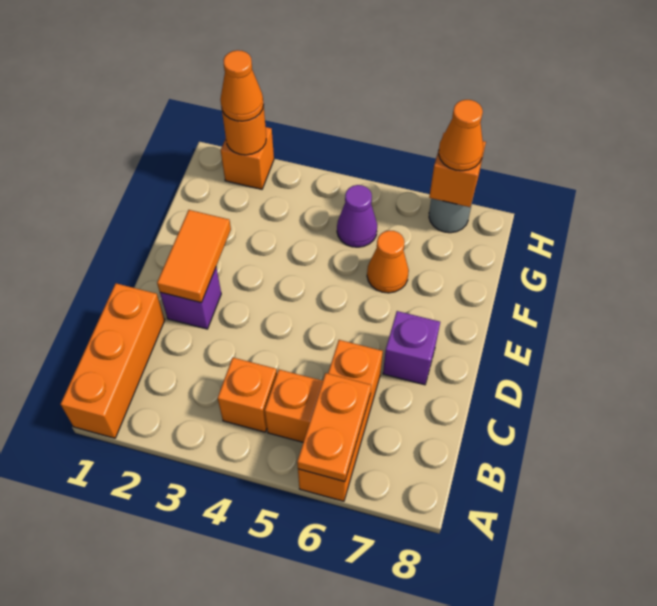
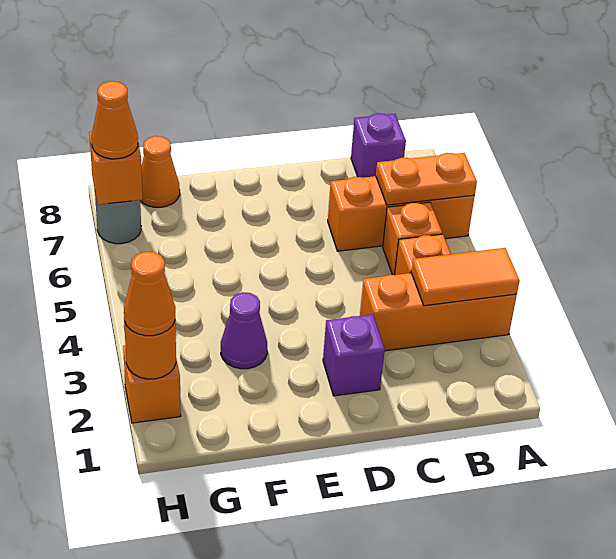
orange 1x3 brick [61,283,165,438] -> orange 1x3 brick moved to [360,273,517,351]
orange 1x2 tile [157,210,231,303] -> orange 1x2 tile moved to [411,248,520,306]
purple 1x1 brick [383,311,440,385] -> purple 1x1 brick moved to [351,113,406,178]
orange 1x1 cone [367,231,409,293] -> orange 1x1 cone moved to [140,136,180,207]
purple 1x1 cone [337,185,377,247] -> purple 1x1 cone moved to [221,292,267,369]

